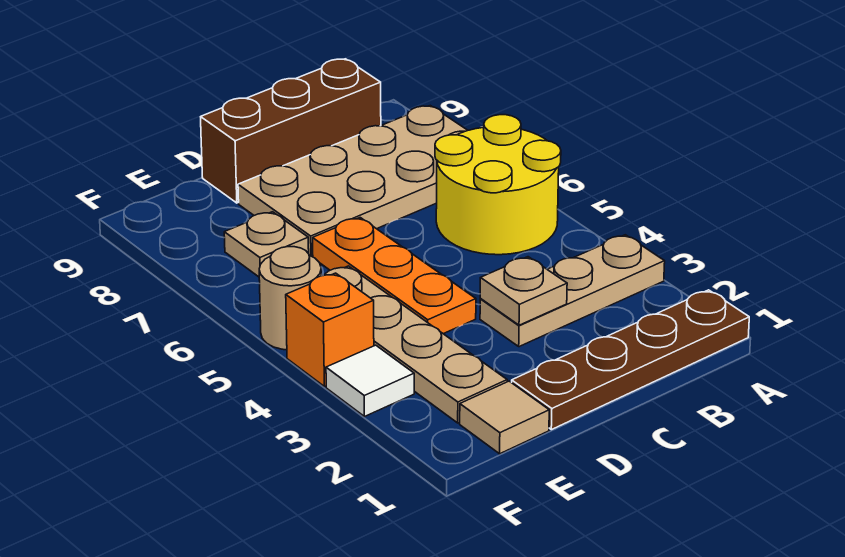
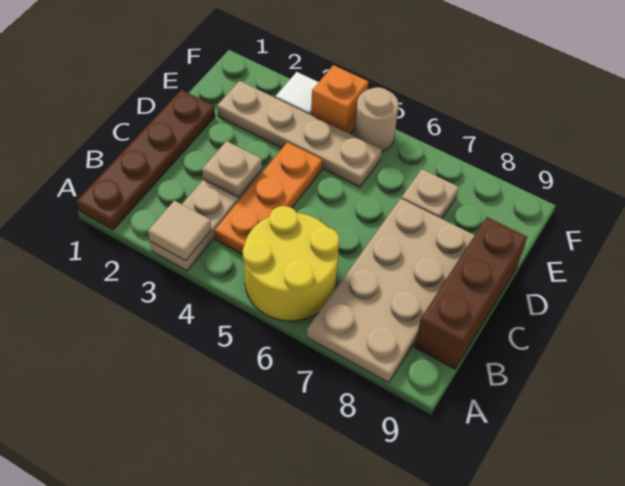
orange 1x3 plate [313,218,476,334] -> orange 1x3 plate turned to [215,142,322,255]
tan 1x1 tile [460,381,549,454] -> tan 1x1 tile moved to [148,200,211,261]

